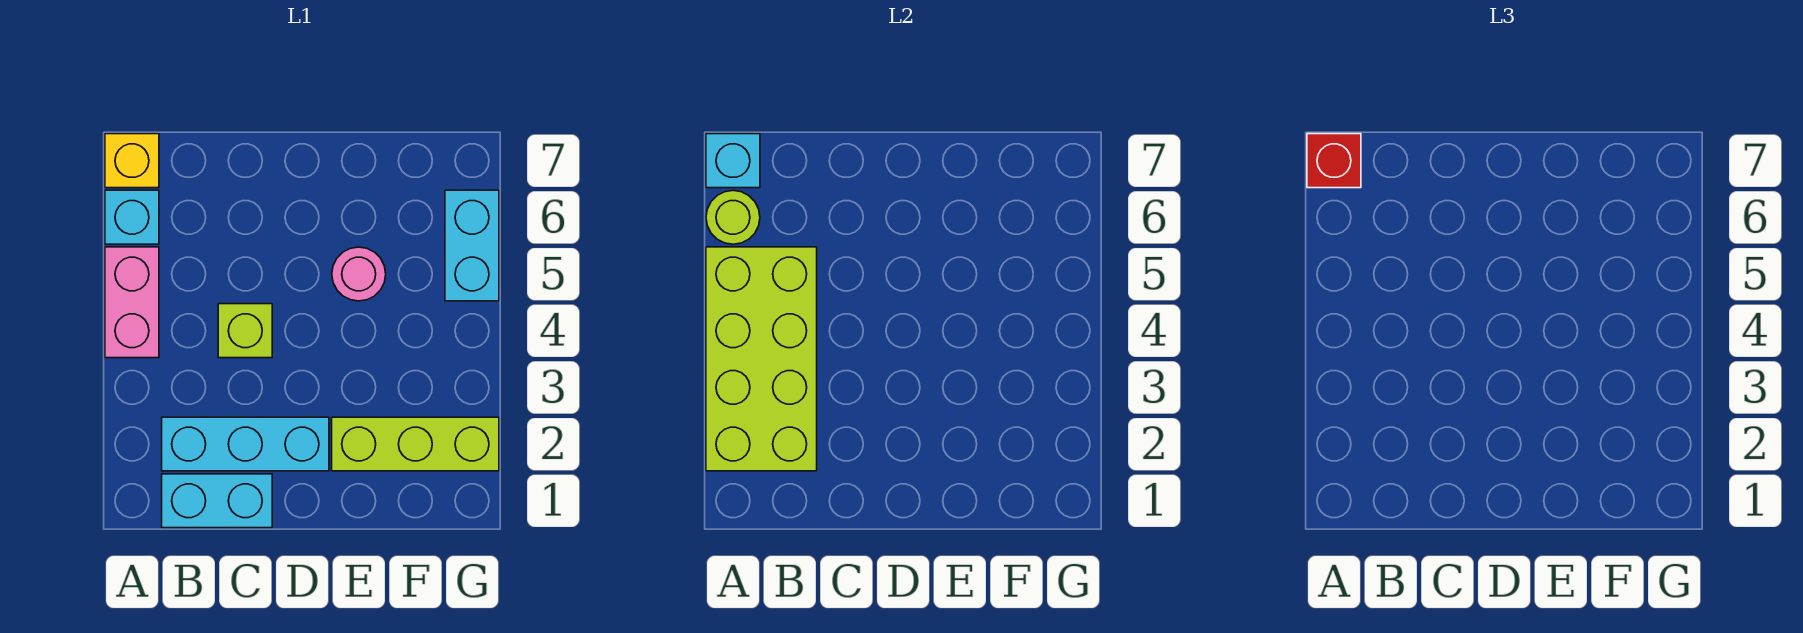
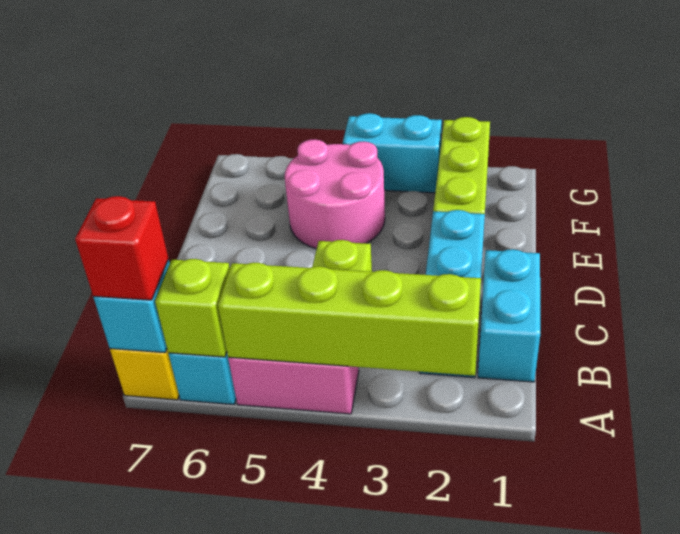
lime 2x4 brick [706,247,817,471] -> lime 1x4 brick [218,263,481,376]
lime 1x1 round brick [706,191,760,244] -> lime 1x1 brick [155,259,230,357]
pink 1x1 round brick [332,247,386,301] -> pink 2x2 round brick [285,139,385,249]
cyan 1x2 brick [445,190,499,301] -> cyan 1x2 brick moved to [343,113,442,193]

